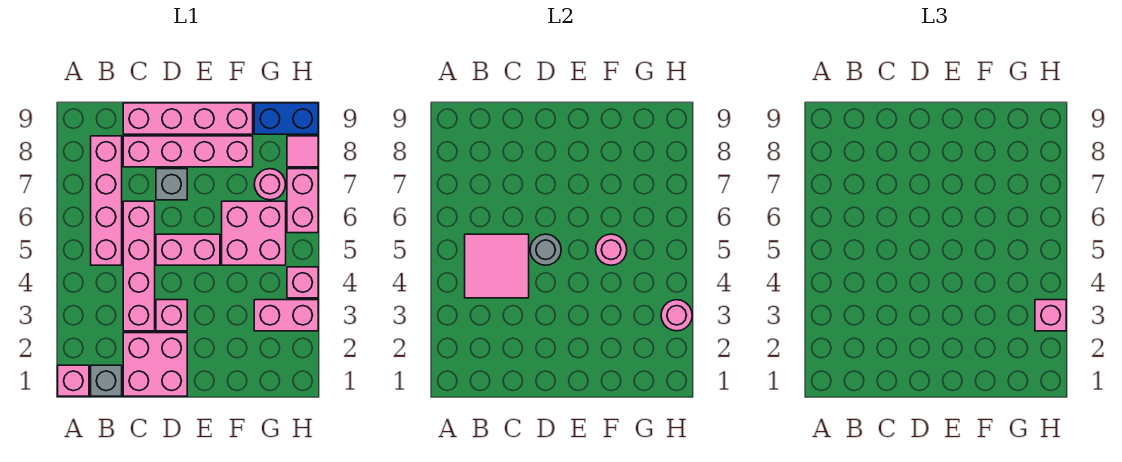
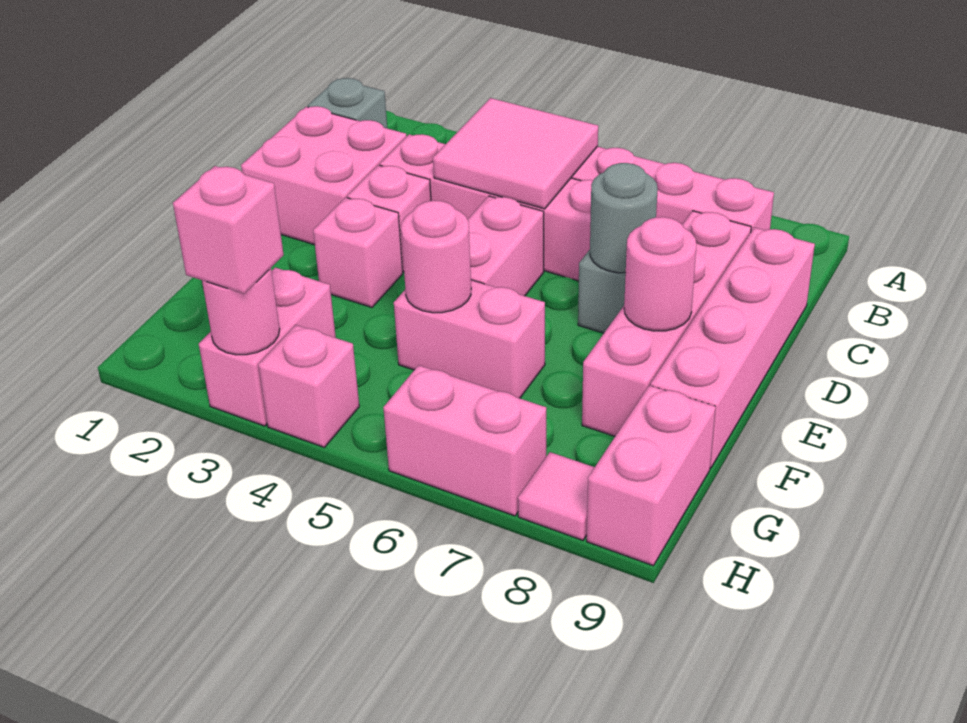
pink 1x1 brick [58,365,89,396] -> pink 1x1 brick moved to [313,197,403,307]
grey 1x1 round brick [530,234,561,265] -> grey 1x1 round brick moved to [590,163,658,273]
pink 2x2 brick [222,201,286,265] -> pink 1x2 brick [394,280,545,398]
pink 1x1 round brick [254,169,286,200] -> pink 1x1 round brick moved to [624,217,696,331]
blue 1x2 brick [254,103,318,134] -> pink 1x2 brick [587,385,716,566]

